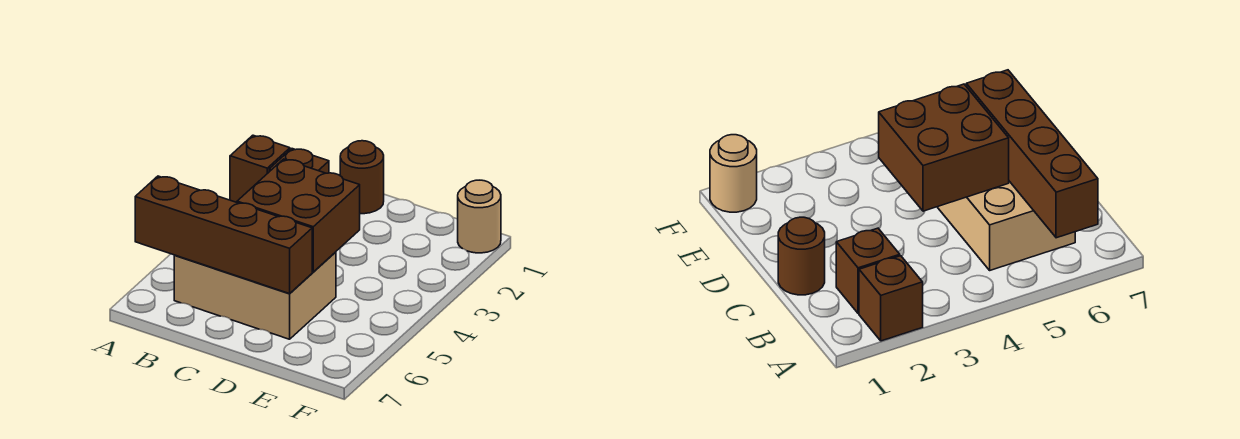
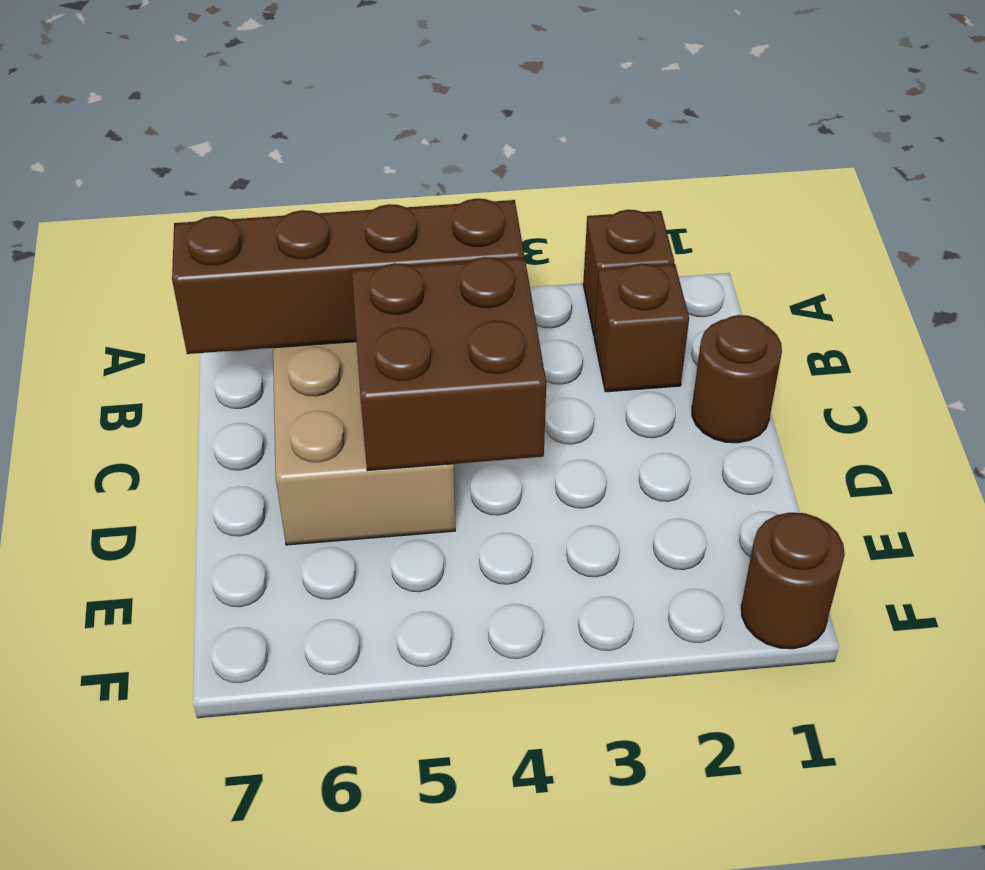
brown 1x4 brick [135,176,312,294] -> brown 1x4 brick turned to [172,199,524,354]
tan 1x1 round brick [458,180,501,253] -> brown 1x1 round brick [741,513,845,649]

